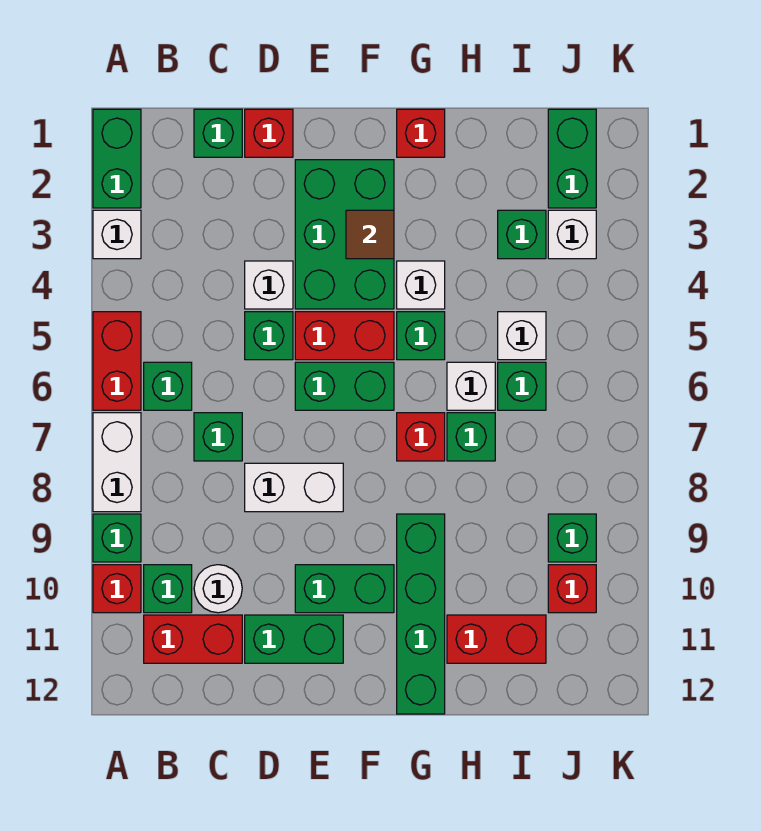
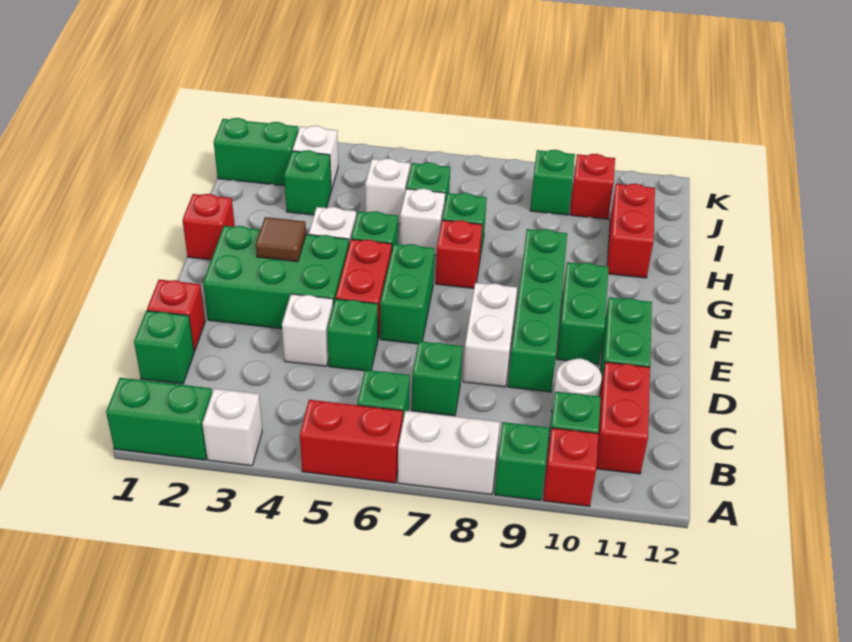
green 1x4 brick [397,514,445,714] -> green 1x4 brick turned to [508,229,567,392]

